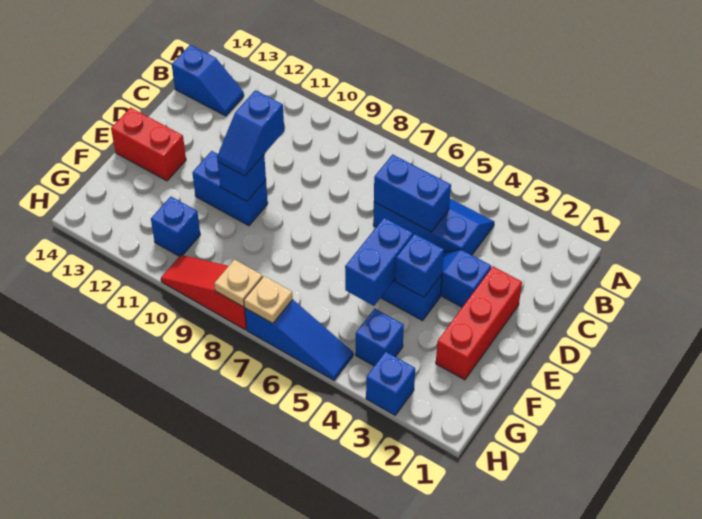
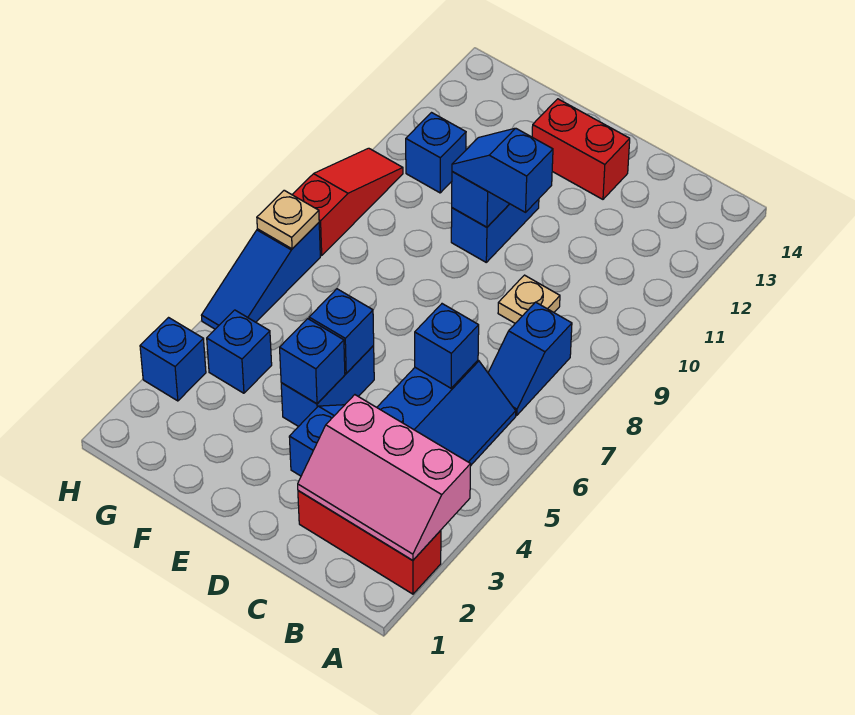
none -> pink 2x3 slope [298,395,471,560]
blue 1x2 slope [172,45,244,116] -> blue 1x2 slope moved to [488,302,572,415]
blue 1x2 brick [374,154,451,232] -> blue 1x1 brick [415,304,479,388]
red 1x3 brick [436,267,522,380] -> red 1x3 brick moved to [298,491,441,594]
blue 1x2 brick [345,218,413,306] -> blue 1x1 brick [309,289,374,373]
red 1x2 brick [111,108,186,181] -> red 1x2 brick turned to [532,99,630,199]
tan 1x1 plate [214,260,263,307] -> tan 1x1 plate moved to [498,275,560,323]

